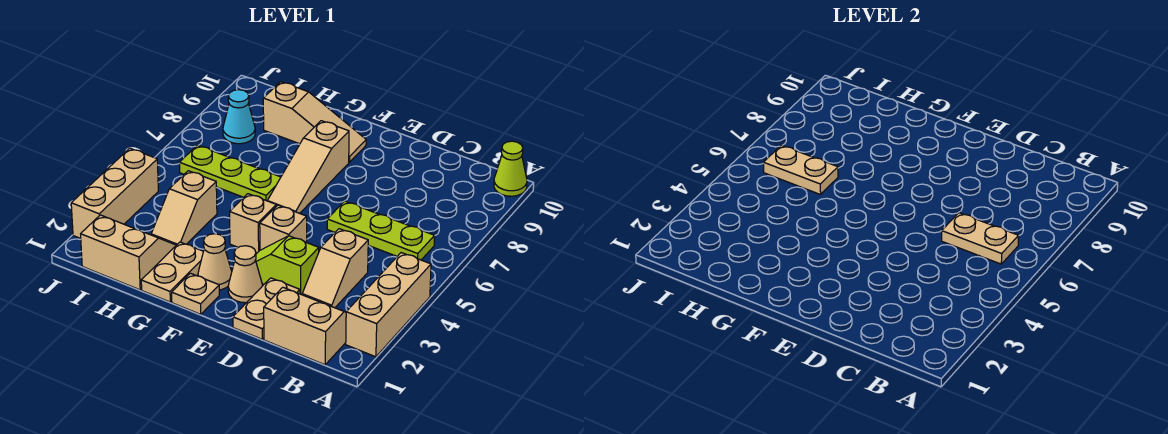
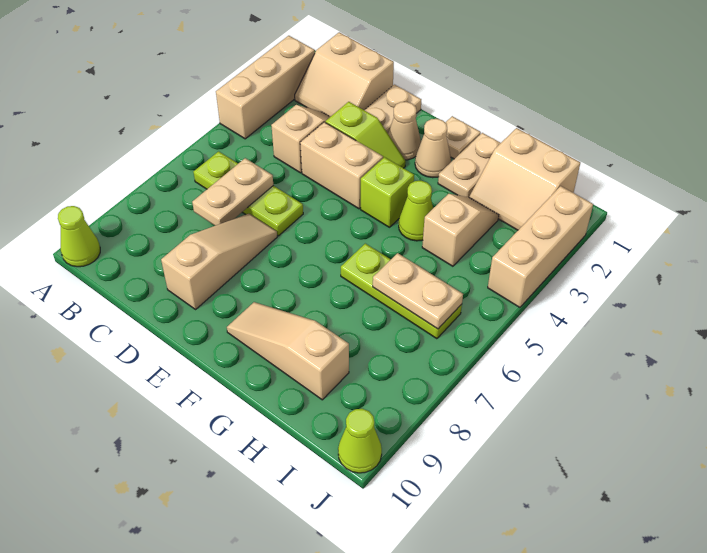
tan 1x2 plate [942,213,1019,264] -> tan 1x2 plate turned to [192,158,273,226]
tan 1x1 brick [260,205,307,250] -> tan 1x2 brick [300,122,383,209]
tan 1x1 brick [230,194,276,254] -> lime 1x1 brick [361,157,414,227]
tan 1x3 slope [268,121,349,213] -> tan 1x3 slope moved to [161,214,277,309]
none -> lime 1x1 cone [399,181,433,241]
cyan 1x1 cone [223,90,255,144] -> none
none -> lime 1x1 cone [338,409,382,473]

